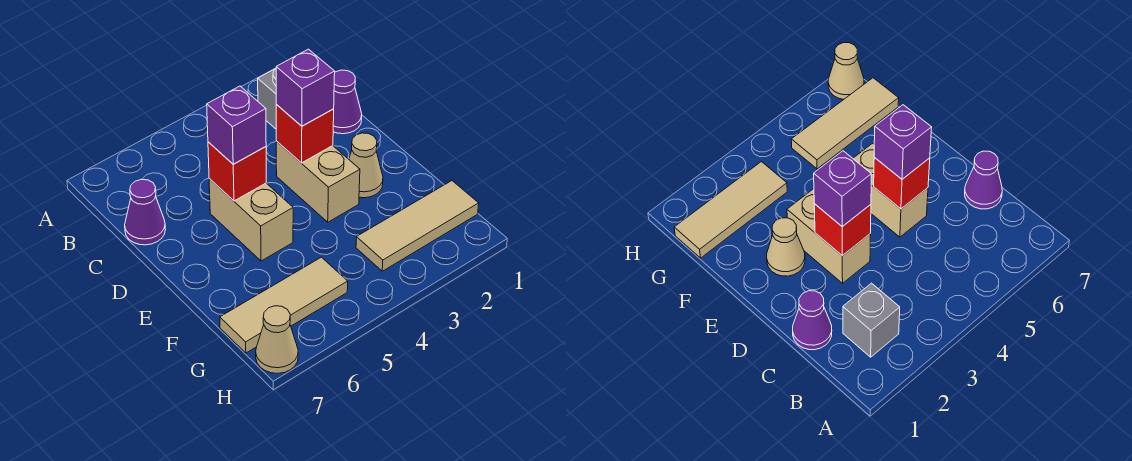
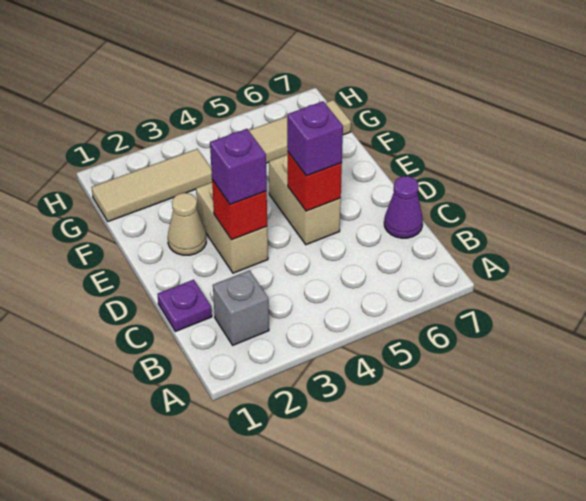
purple 1x1 cone [333,70,362,134] -> purple 1x1 plate [157,280,212,332]
tan 1x1 cone [256,306,298,373] -> none

